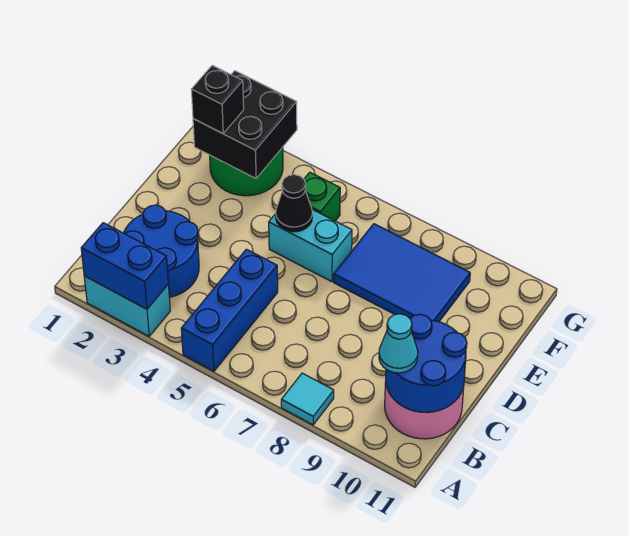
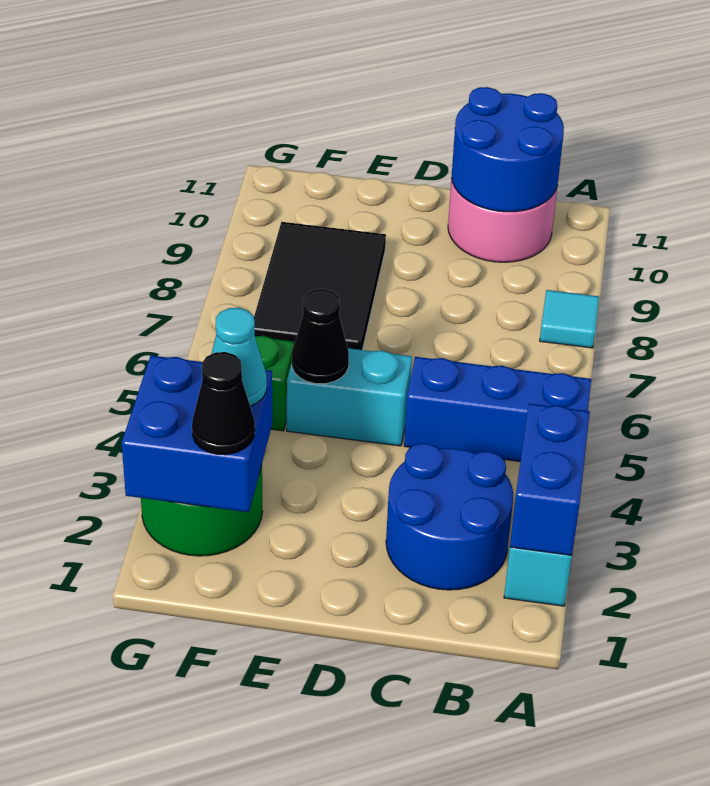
cyan 1x1 cone [379,314,418,373] -> cyan 1x1 cone moved to [211,308,267,406]
cyan 1x2 brick [269,210,352,282] -> cyan 1x2 brick turned to [287,348,412,446]
blue 2x3 tile [334,224,470,322] -> black 2x3 tile [254,222,386,350]
black 2x2 brick [193,71,297,178] -> blue 2x2 brick [122,355,272,512]
black 1x1 brick [191,65,244,133] -> black 1x1 cone [192,352,255,455]

